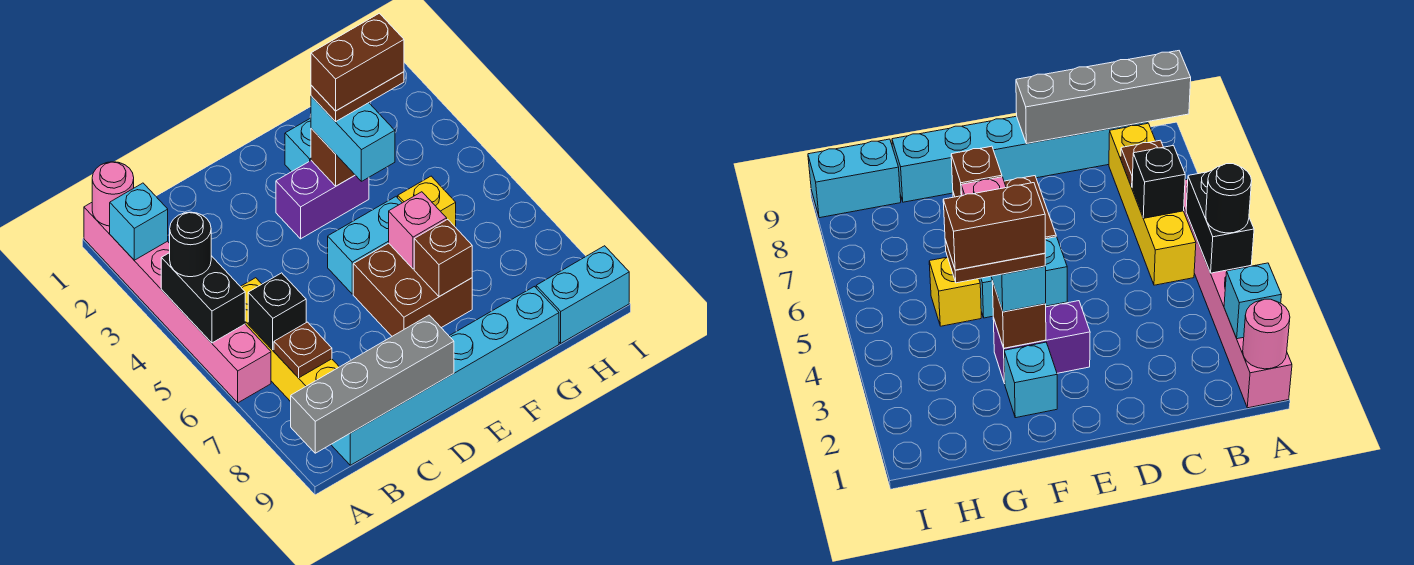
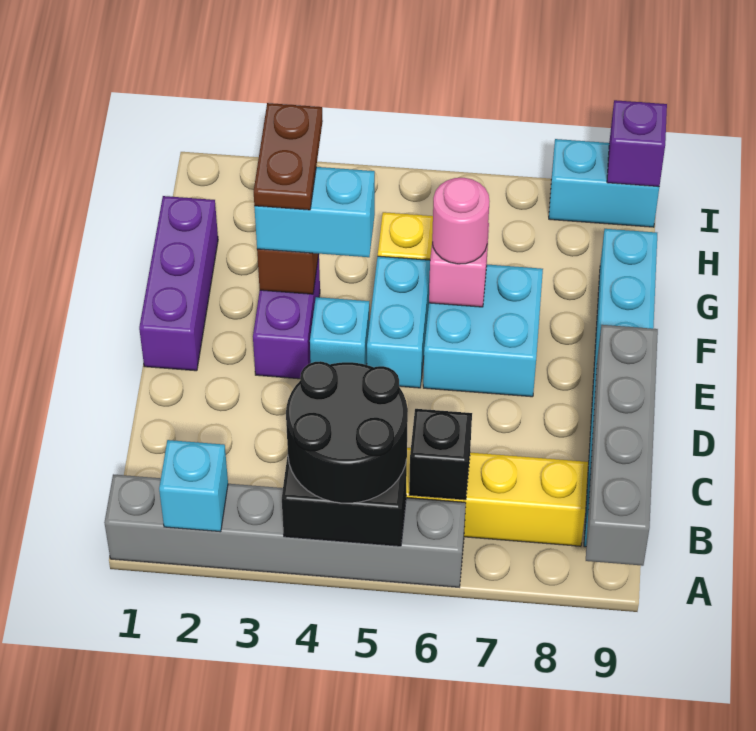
pink 1x6 brick [84,203,271,403] -> grey 1x6 brick [104,474,466,587]
pink 1x1 round brick [92,162,134,226] -> pink 1x1 round brick moved to [432,178,490,264]
black 1x1 round brick [170,212,211,277] -> black 2x2 round brick [286,361,408,503]
brown 1x1 plate [274,322,332,378] -> none
none -> purple 1x3 brick [139,196,218,371]
brown 2x2 brick [353,243,472,336] -> cyan 2x2 brick [423,264,543,397]
cyan 1x1 brick [285,118,311,172] -> cyan 1x1 brick moved to [310,297,370,365]
brown 1x2 brick [311,13,404,111] -> none
brown 1x1 brick [414,219,472,297] -> none
cyan 1x2 brick [536,246,629,343] -> cyan 1x2 brick turned to [549,139,659,227]
none -> purple 1x1 brick [607,100,667,187]

